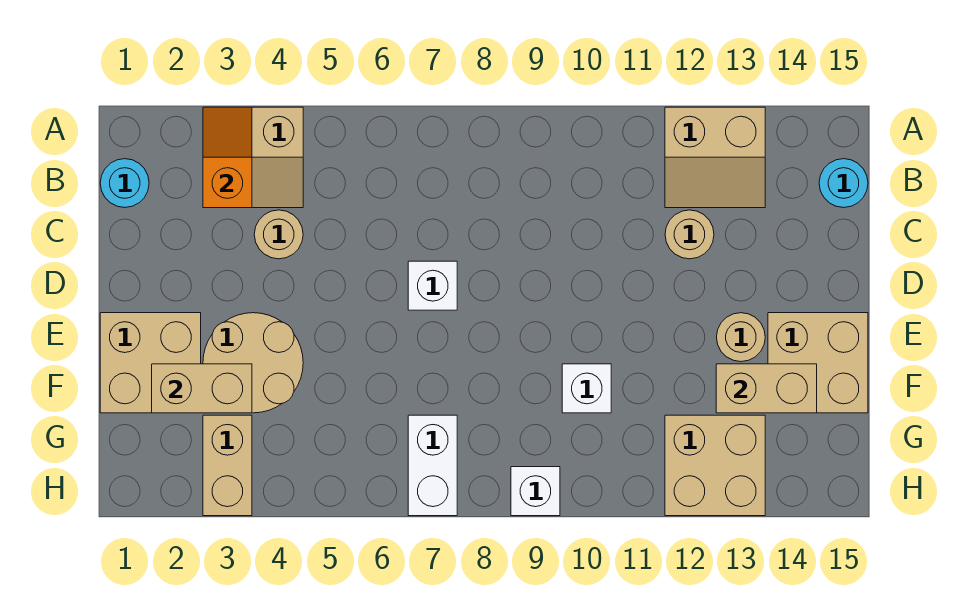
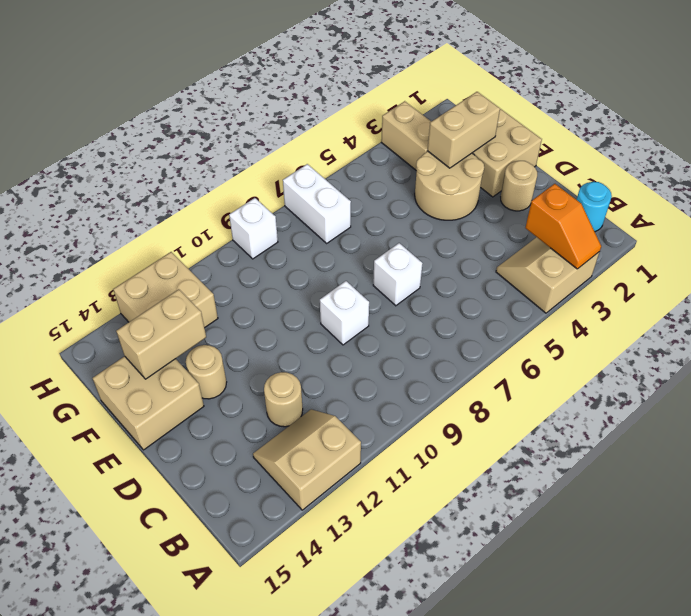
cyan 1x1 round brick [819,159,868,208] -> none
tan 1x1 round brick [254,210,303,259] -> tan 1x1 round brick moved to [501,161,537,211]
white 1x1 brick [562,364,611,413] -> white 1x1 brick moved to [320,281,369,345]

